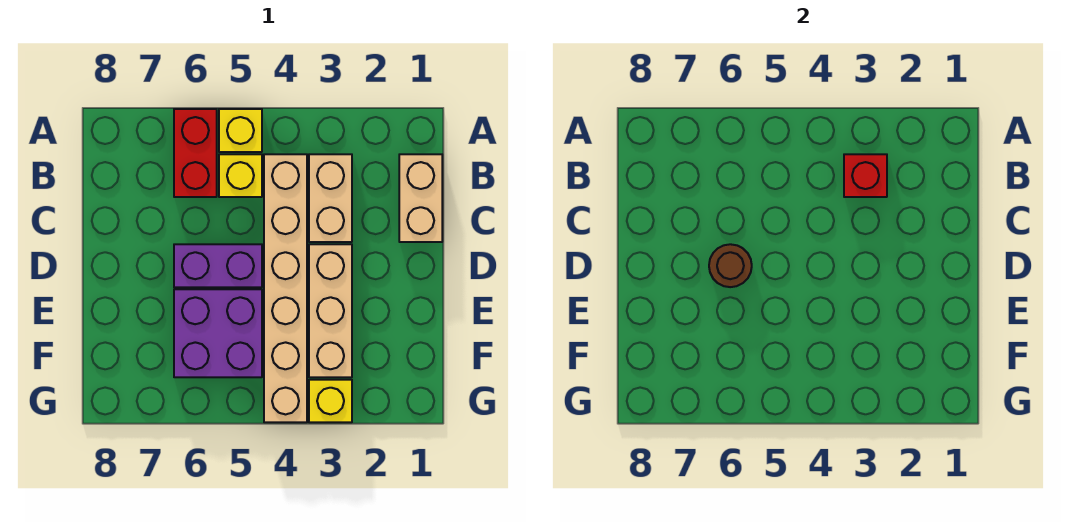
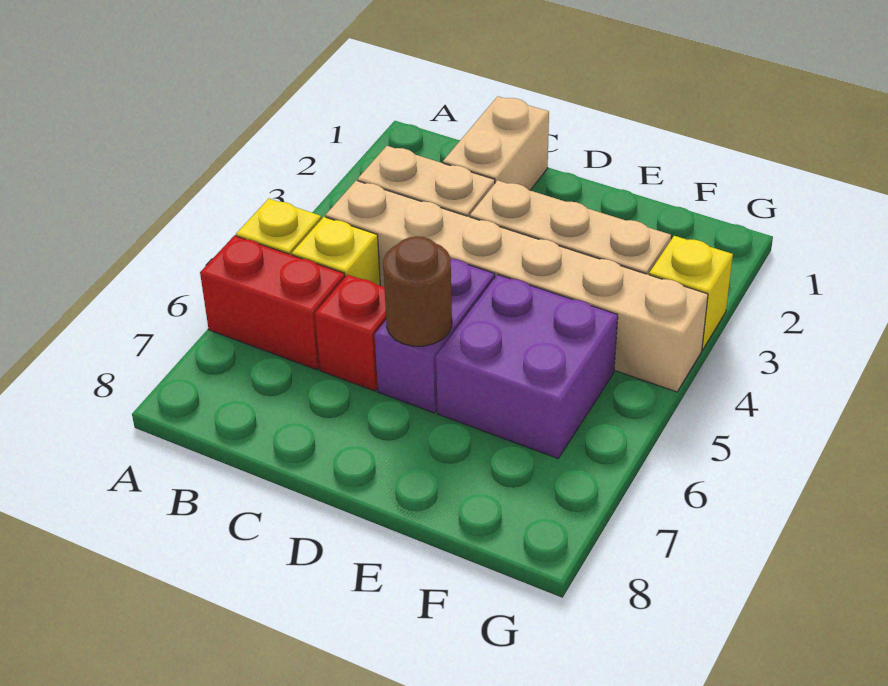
tan 1x2 brick [399,154,442,242] -> tan 1x2 brick turned to [443,96,549,190]
red 1x1 brick [844,154,887,197] -> red 1x1 brick moved to [315,274,386,391]

